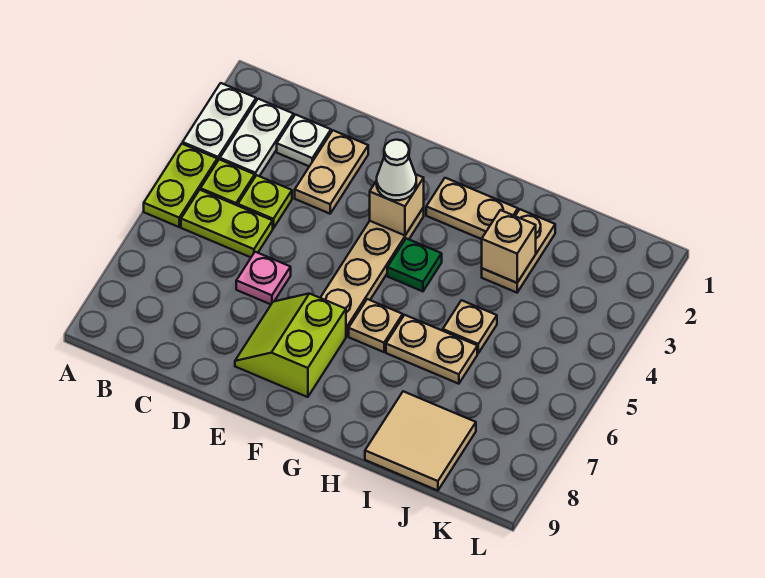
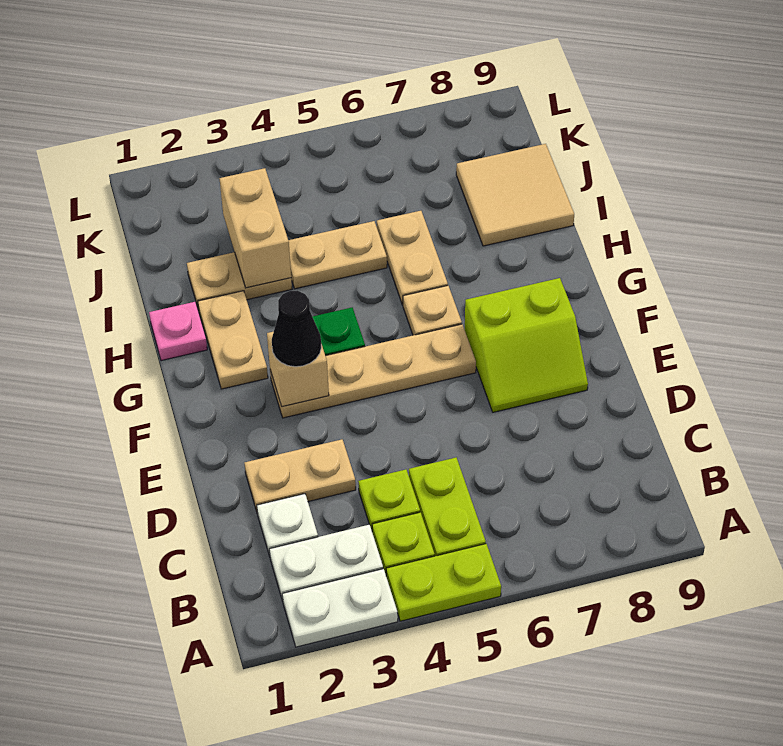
pink 1x1 plate [236,252,291,304] -> pink 1x1 plate moved to [149,302,207,361]
white 1x1 cone [377,140,416,200] -> black 1x1 cone [272,291,321,367]
tan 1x1 brick [482,210,536,283] -> tan 1x2 brick [219,168,291,288]
tan 1x1 plate [443,300,497,353] -> tan 1x2 plate [288,221,387,289]

